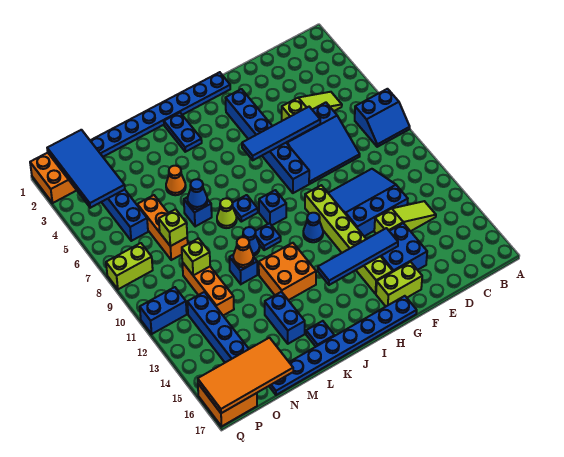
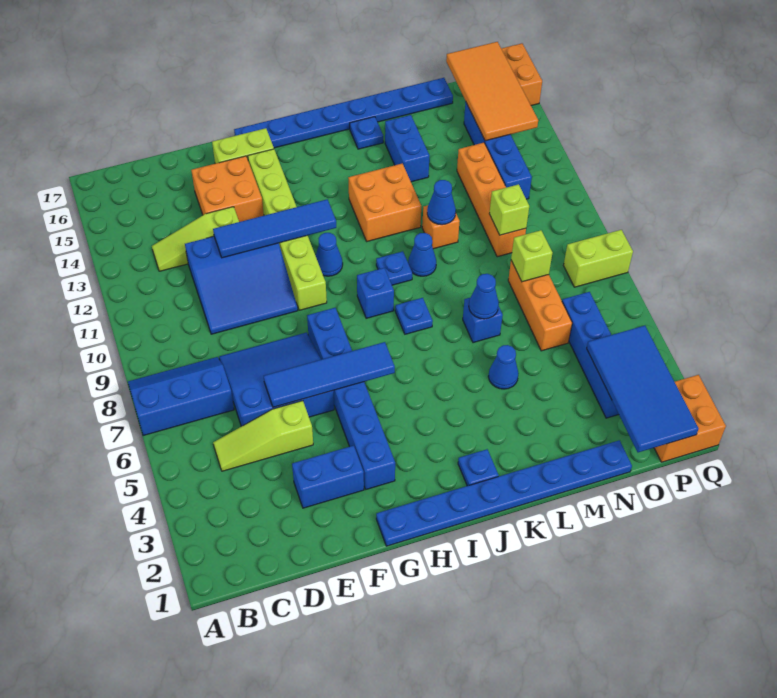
blue 2x2 slope [355,89,410,147] -> blue 2x3 slope [128,357,234,436]
blue 2x2 brick [381,223,427,272] -> orange 2x2 brick [191,156,264,222]
blue 1x4 tile [318,228,398,285] -> blue 1x4 tile moved to [213,199,336,258]
blue 1x2 plate [164,112,202,152] -> blue 1x1 plate [458,449,499,486]
lime 1x1 cone [217,198,237,228] -> none
orange 1x1 cone [166,166,186,195] -> blue 1x1 cone [488,345,519,389]
blue 1x1 brick [229,255,258,284] -> orange 1x1 brick [422,205,460,249]
orange 1x1 cone [233,237,253,267] -> blue 1x1 cone [427,180,456,225]
orange 1x3 brick [182,262,234,315] -> orange 1x4 brick [457,143,526,257]
orange 2x4 tile [198,338,293,413] -> orange 2x4 tile turned to [446,42,538,141]
blue 1x2 brick [140,287,187,334] -> blue 1x2 brick moved to [292,446,364,508]

